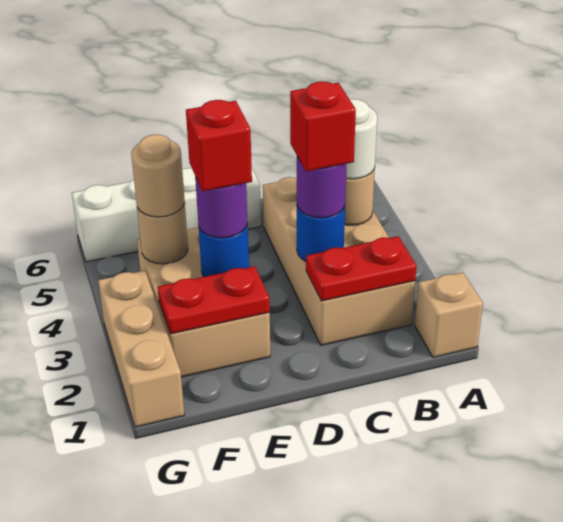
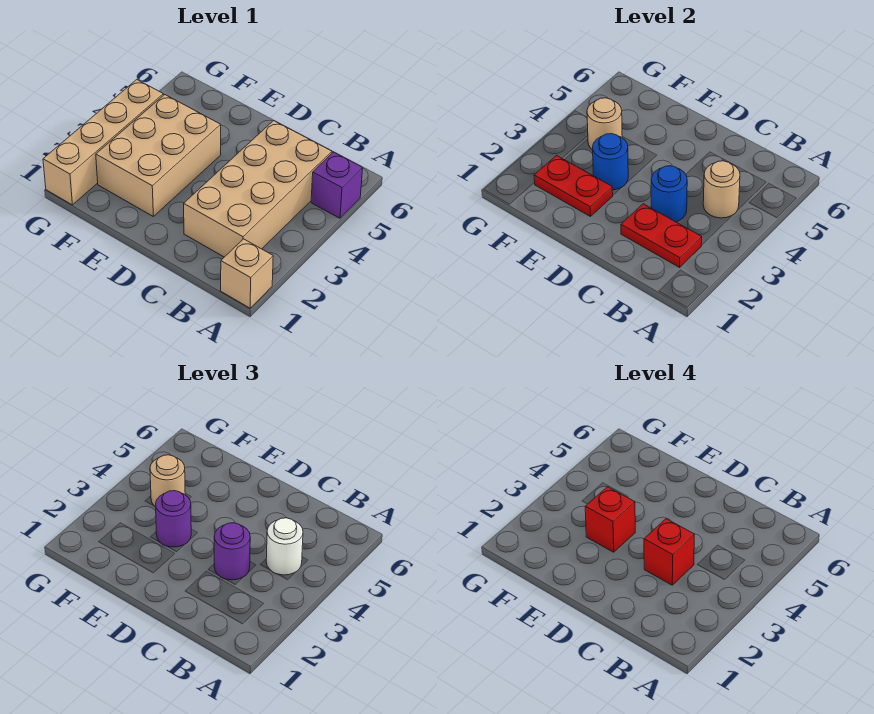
none -> purple 1x1 brick [311,152,363,218]
white 1x4 brick [72,168,261,262] -> none
tan 1x3 brick [98,271,184,427] -> tan 1x4 brick [43,80,163,205]

